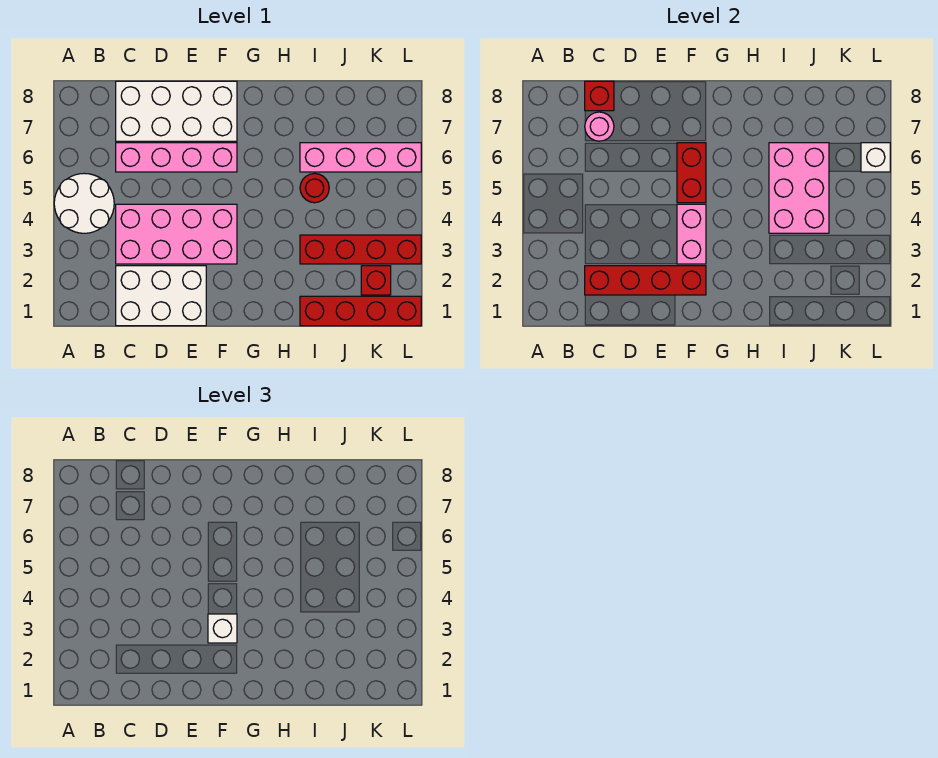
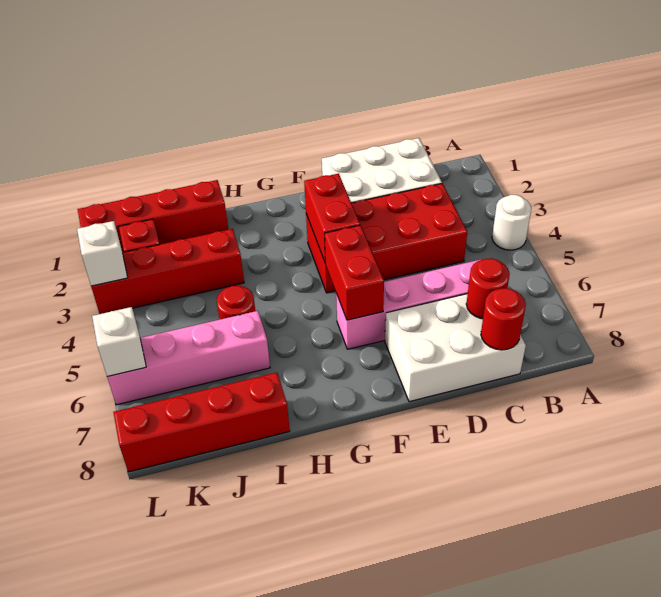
white 2x2 round brick [54,173,114,233] -> white 1x1 round brick [492,195,531,250]
red 1x4 brick [585,266,706,295] -> red 1x4 brick moved to [113,372,290,472]
pink 2x4 brick [116,204,237,264] -> red 2x4 brick [306,184,467,293]
white 2x4 brick [116,81,237,141] -> white 2x3 brick [385,294,526,402]
pink 1x1 round brick [585,112,614,141] -> red 1x1 round brick [466,258,510,319]
red 1x1 brick [585,81,614,111] -> red 1x1 round brick [481,288,526,350]
pink 1x2 brick [677,204,706,264] -> red 1x2 brick [304,174,360,263]
white 1x1 brick [208,614,237,643] -> white 1x1 brick moved to [77,221,128,286]
pink 2x3 brick [769,143,829,233] -> none

